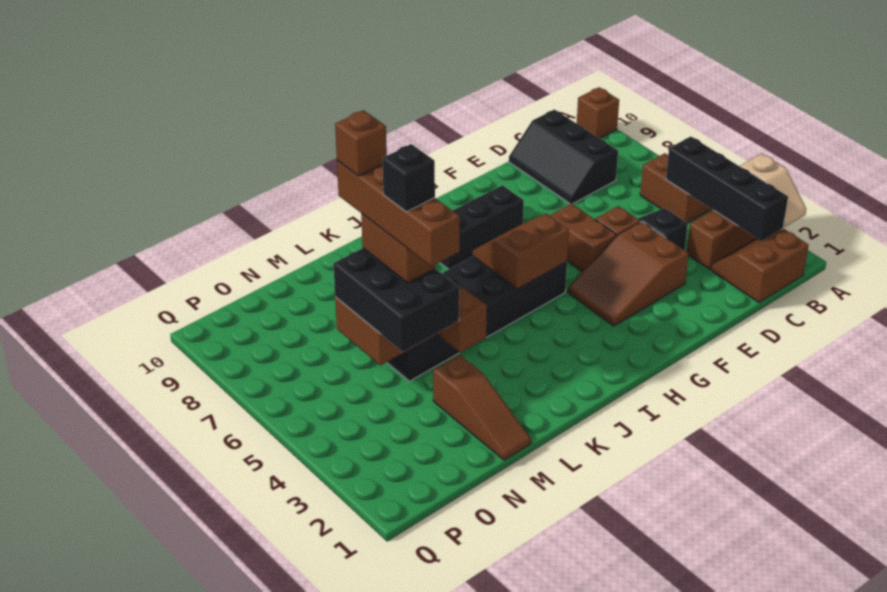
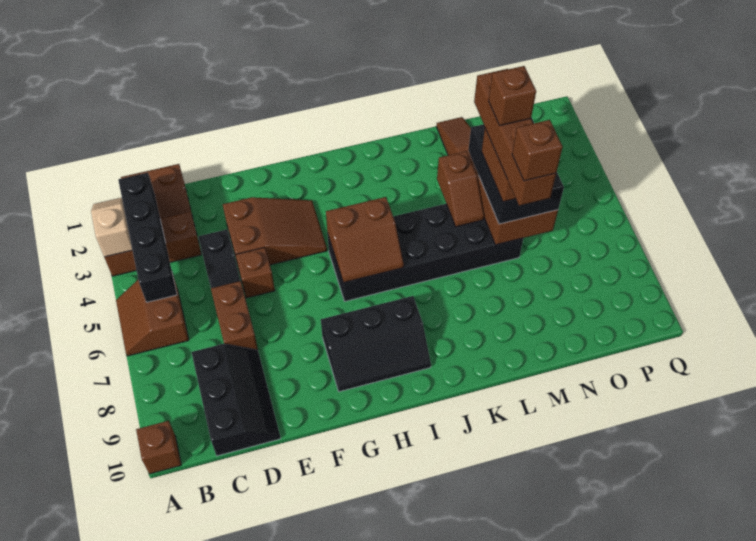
brown 1x2 brick [549,203,616,272] -> brown 1x2 brick moved to [211,281,258,350]
black 1x1 brick [382,144,435,212] -> brown 1x1 brick [489,66,536,126]

